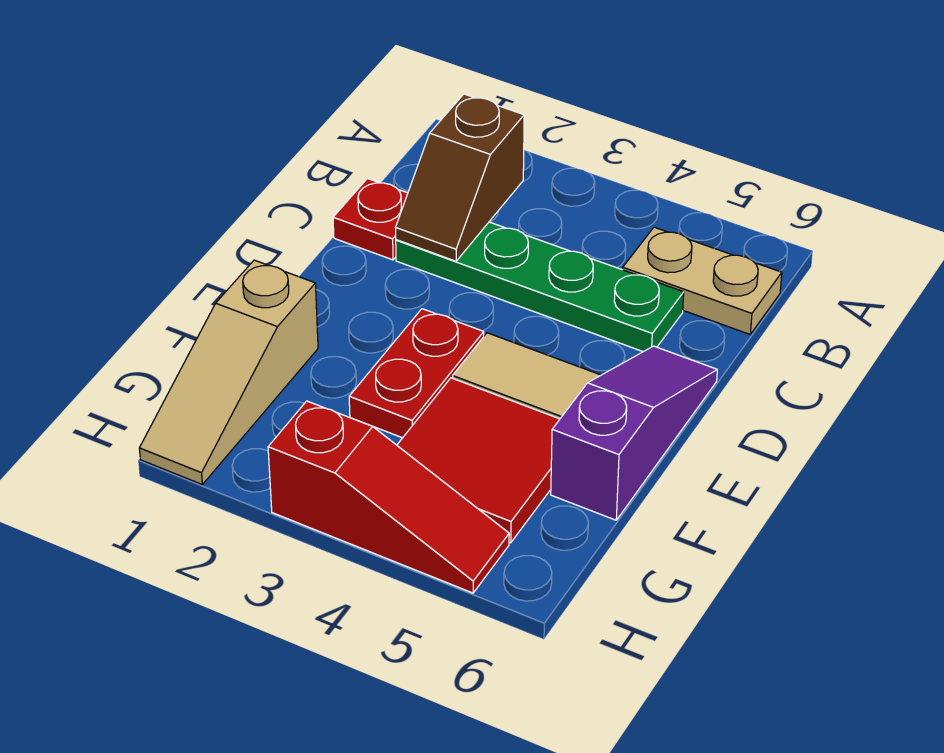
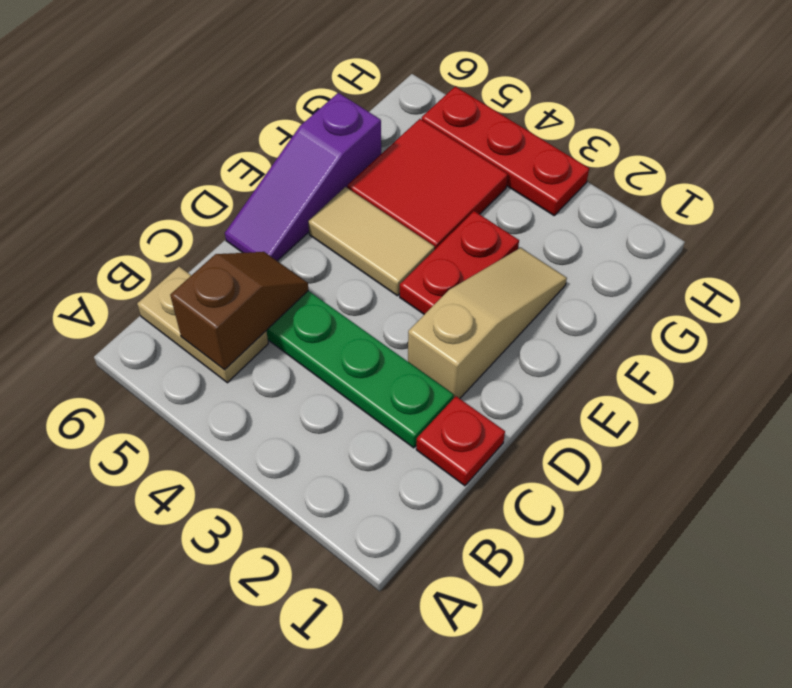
brown 1x2 slope [396,94,524,261] -> brown 1x2 slope moved to [170,252,308,370]
tan 1x3 slope [139,260,318,484] -> tan 1x3 slope moved to [408,248,567,399]
red 1x3 slope [268,401,509,593] -> red 1x3 plate [422,87,589,215]

